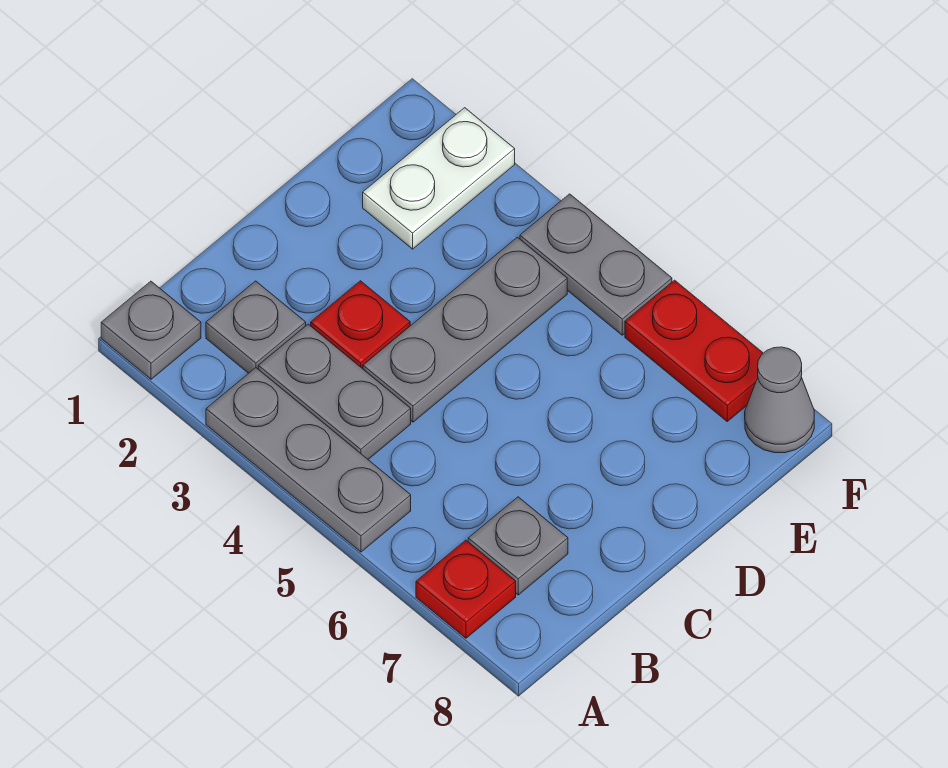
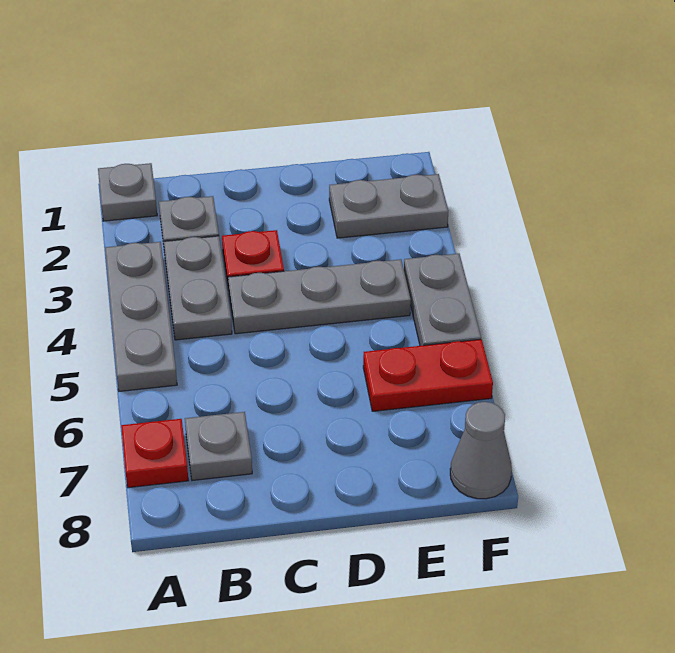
white 1x2 plate [363,108,515,249] -> grey 1x2 plate [329,174,448,238]
red 1x2 plate [625,280,763,421] -> red 1x2 plate turned to [363,339,493,411]

